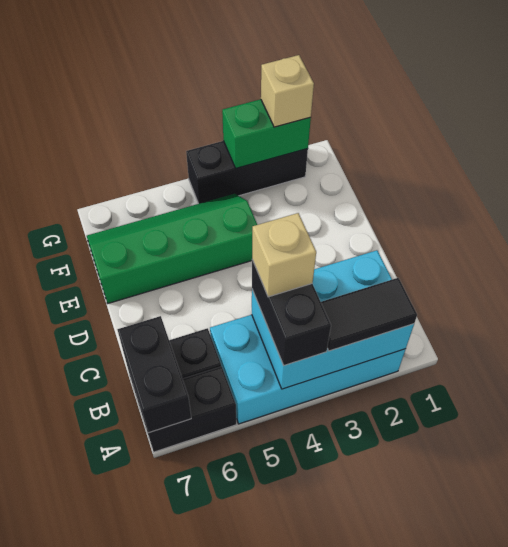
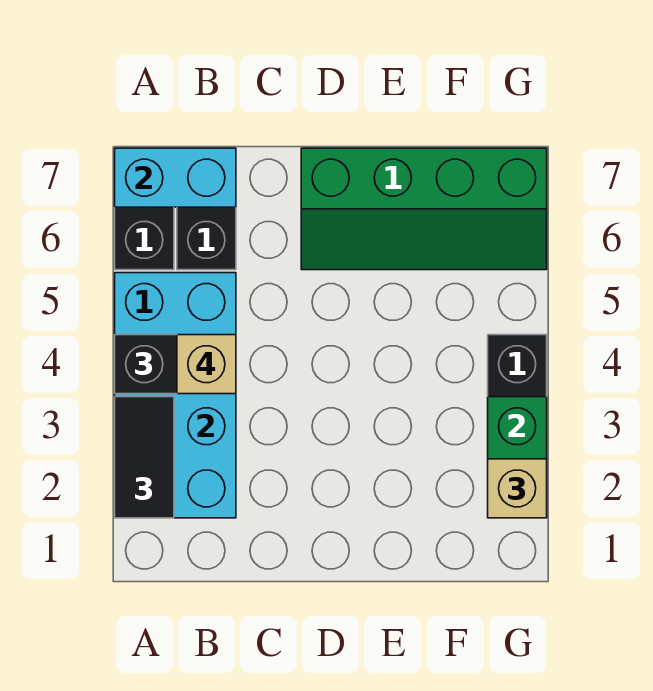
black 1x2 brick [117,316,191,433] -> cyan 1x2 brick [115,148,236,207]
green 2x4 slope [87,194,257,303] -> green 2x4 slope turned to [301,148,547,270]

